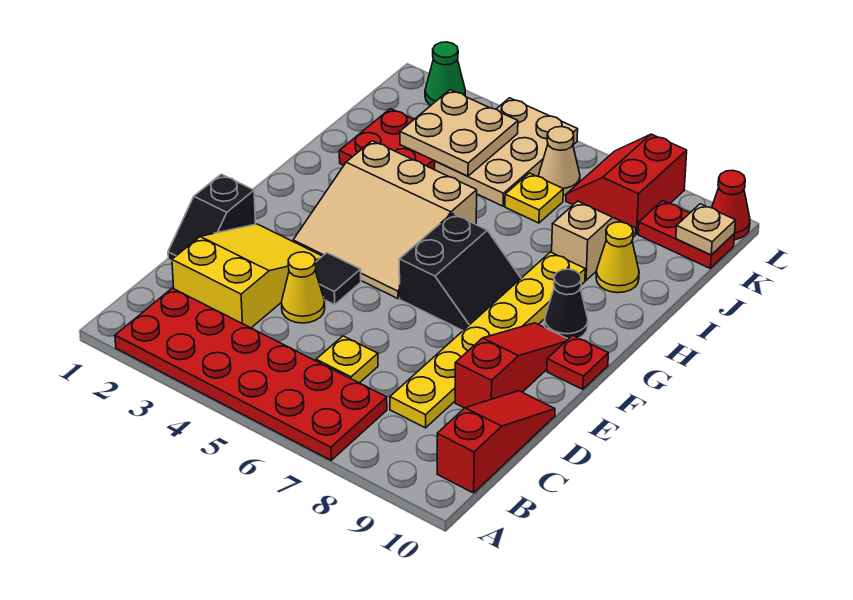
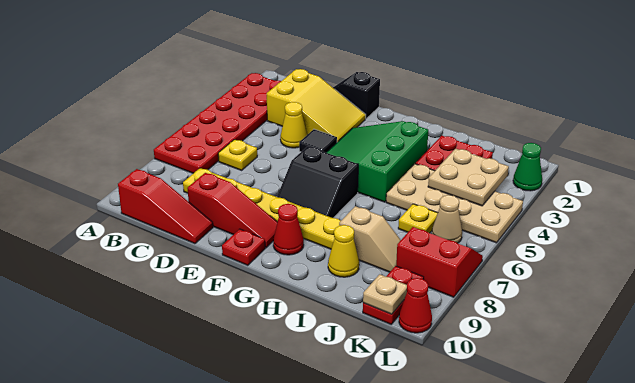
tan 3x3 slope [293,141,477,299] -> green 3x3 slope [326,121,428,202]
black 1x1 cone [545,269,588,339] -> red 1x1 cone [273,204,304,255]
tan 2x3 plate [435,98,578,206] -> tan 2x4 plate [386,164,523,243]

